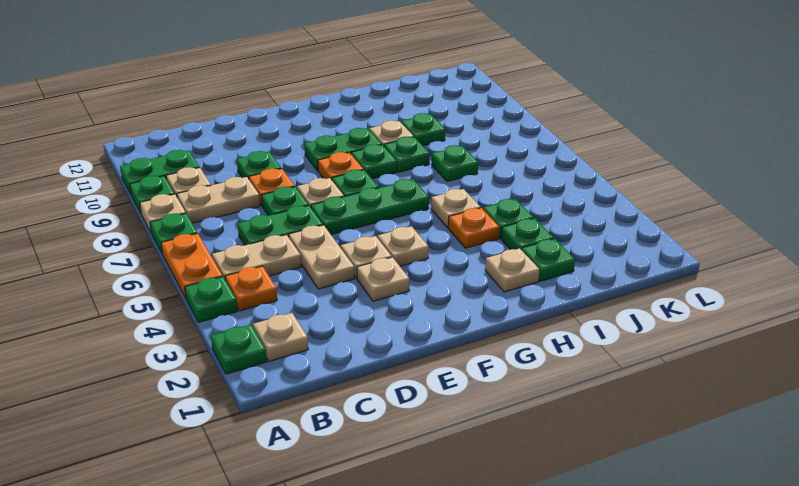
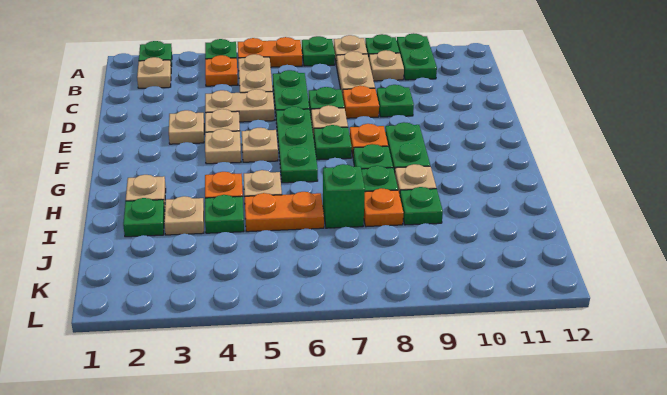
none -> tan 1x1 plate [242,128,278,162]
green 1x1 plate [501,218,554,250] -> tan 1x1 plate [164,196,204,235]
none -> orange 1x2 plate [245,192,324,232]
green 1x1 plate [432,145,478,182] -> green 1x1 brick [323,164,365,228]
none -> orange 1x1 plate [364,188,403,227]

